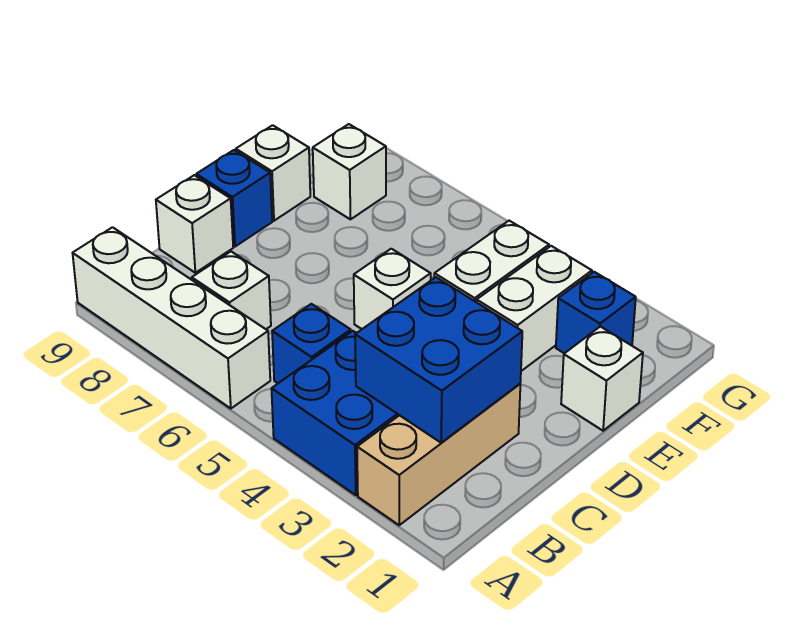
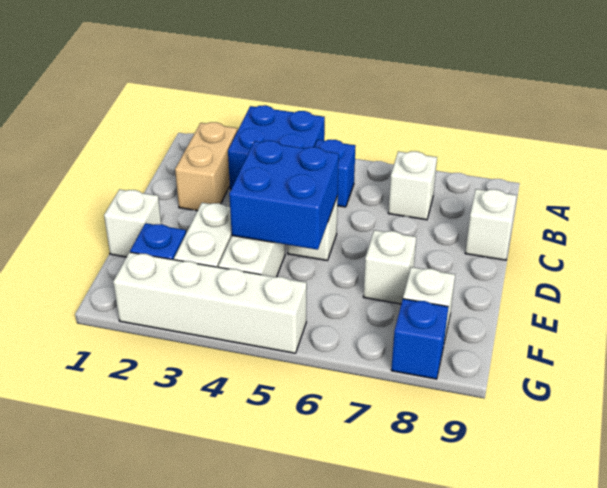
tan 1x3 brick [357,384,520,525] -> tan 1x2 brick [175,122,237,211]
white 1x4 brick [73,227,270,409] -> white 1x4 brick moved to [113,252,307,353]
blue 2x2 brick [355,277,522,443] -> blue 2x2 brick moved to [229,141,339,250]
blue 1x1 brick [196,150,272,247] -> blue 1x1 brick moved to [391,299,448,379]
white 1x1 brick [236,125,310,221] -> white 1x1 brick moved to [363,230,416,304]

